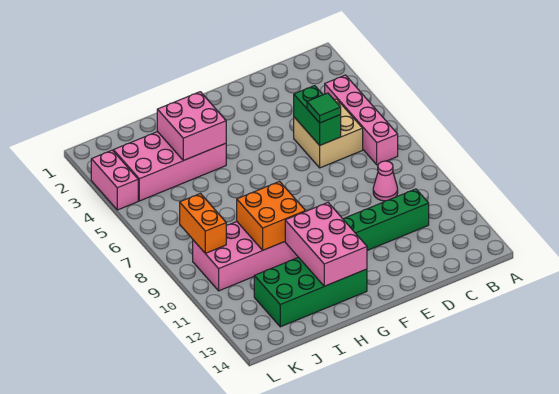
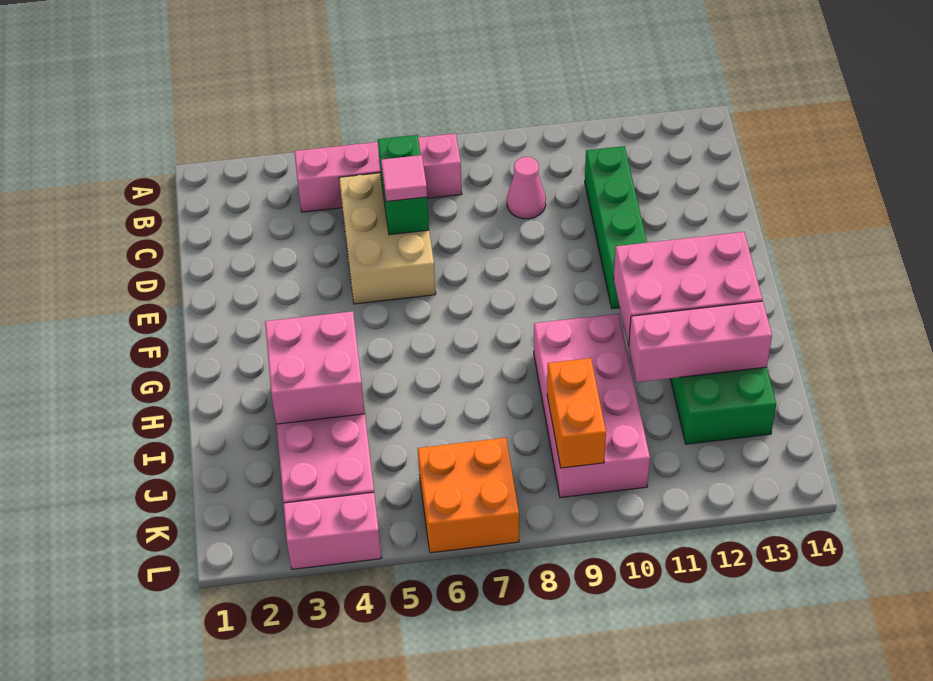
tan 2x2 brick [294,99,363,168] -> tan 2x3 brick [339,173,436,304]
green 1x2 brick [294,86,341,145] -> green 1x2 brick turned to [378,135,429,235]
green 1x1 tile [307,93,341,123] -> pink 1x1 tile [381,155,427,202]
orange 2x2 brick [237,182,305,250] -> orange 2x2 brick moved to [418,438,519,553]
none -> pink 1x3 brick [629,301,772,382]
orange 1x2 brick [180,194,226,253] -> orange 1x2 brick turned to [547,358,606,468]

